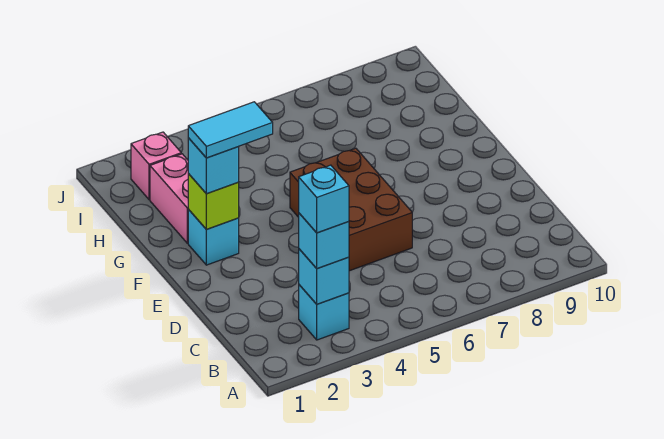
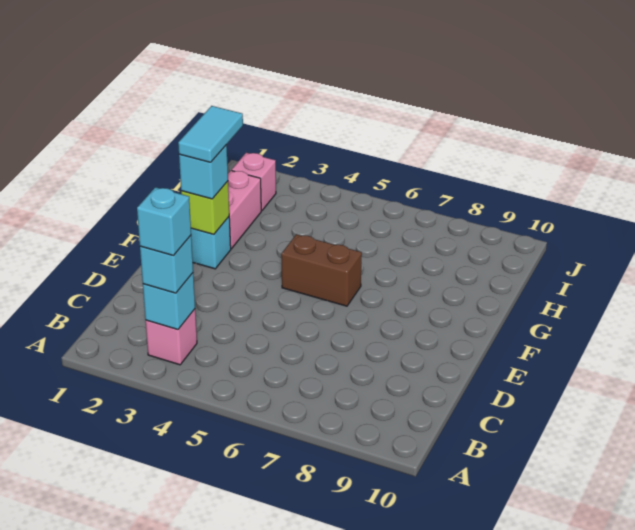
cyan 1x1 brick [299,285,349,340] -> pink 1x1 brick [146,309,197,365]
brown 2x3 brick [290,148,412,271] -> brown 1x2 brick [281,234,362,306]
cyan 1x2 tile [188,102,273,158] -> cyan 1x2 tile turned to [178,106,243,162]

